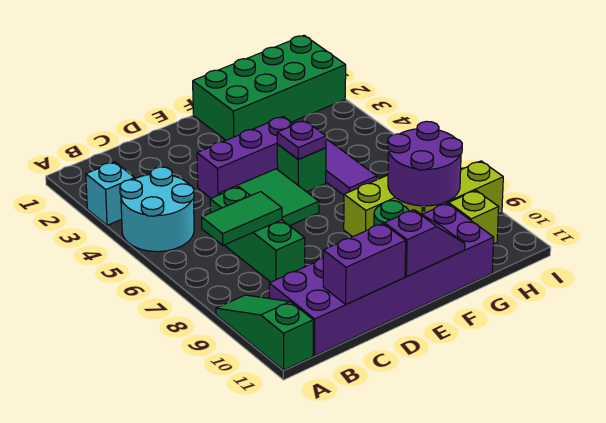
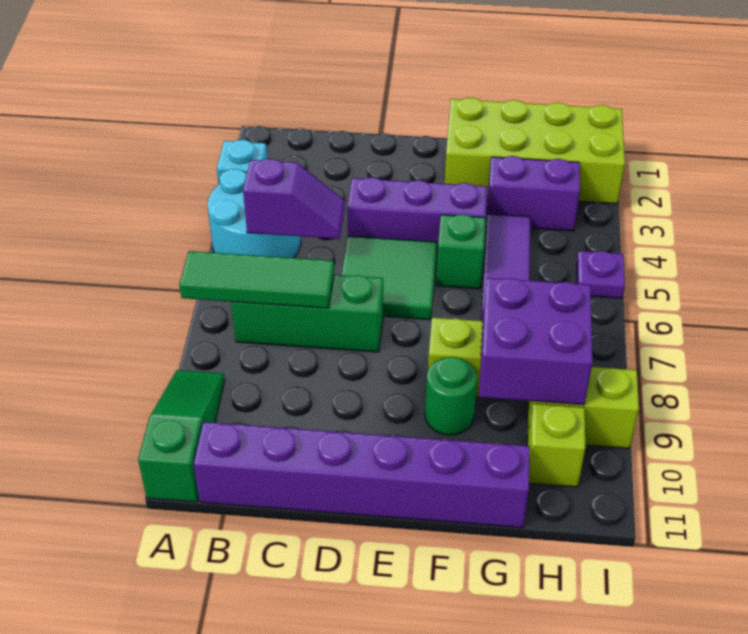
green 1x2 tile [202,192,282,245] -> green 1x3 tile [179,251,334,308]
purple 2x6 brick [269,203,494,355] -> purple 1x6 brick [194,422,530,528]
green 1x3 brick [210,187,305,282] -> green 1x3 brick turned to [231,275,383,352]
purple 1x2 brick [323,224,406,304] -> purple 1x2 brick moved to [486,156,580,231]
purple 1x2 slope [384,210,465,277] -> purple 1x2 slope moved to [243,159,345,239]
green 2x4 brick [193,35,346,140] -> lime 2x4 brick [445,98,625,204]
purple 1x1 plate [277,121,326,159] -> purple 1x1 plate moved to [577,251,625,298]
purple 2x2 round brick [388,121,462,206] -> purple 2x2 brick [479,278,592,405]

